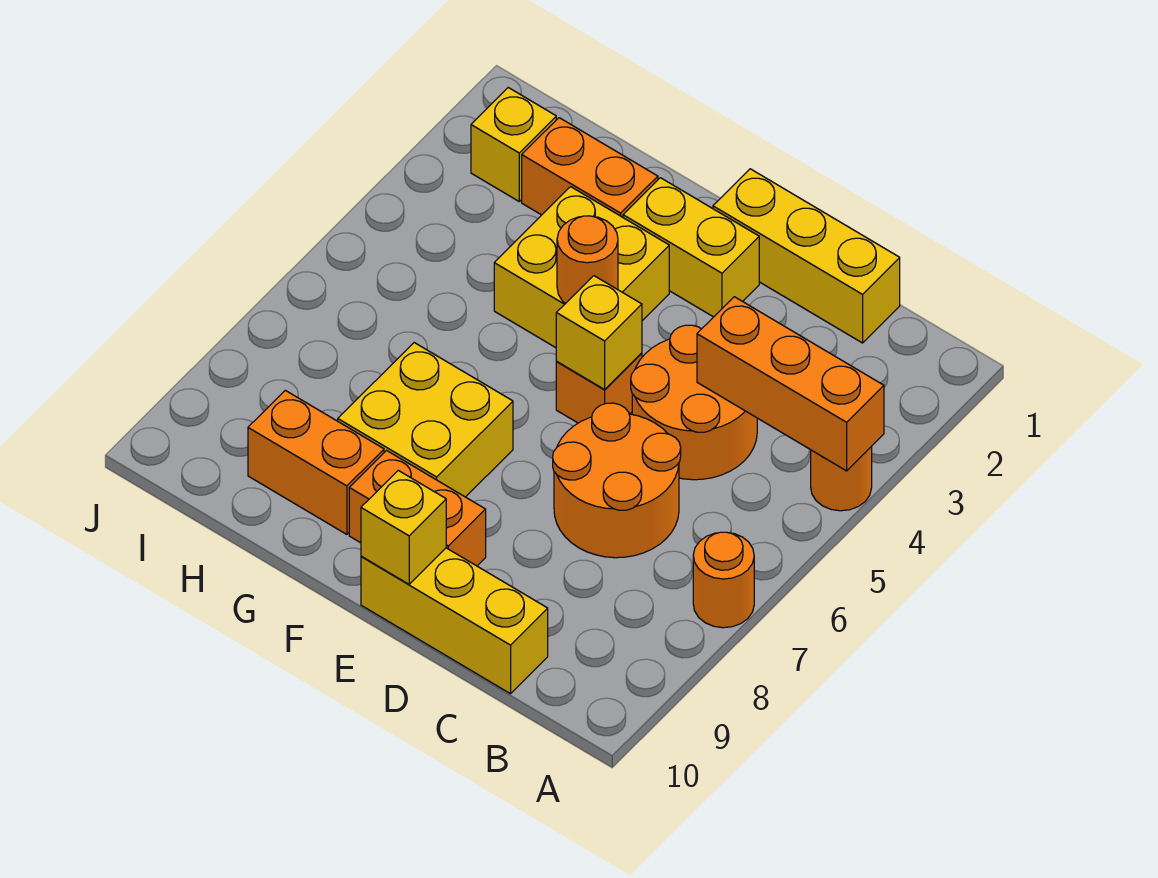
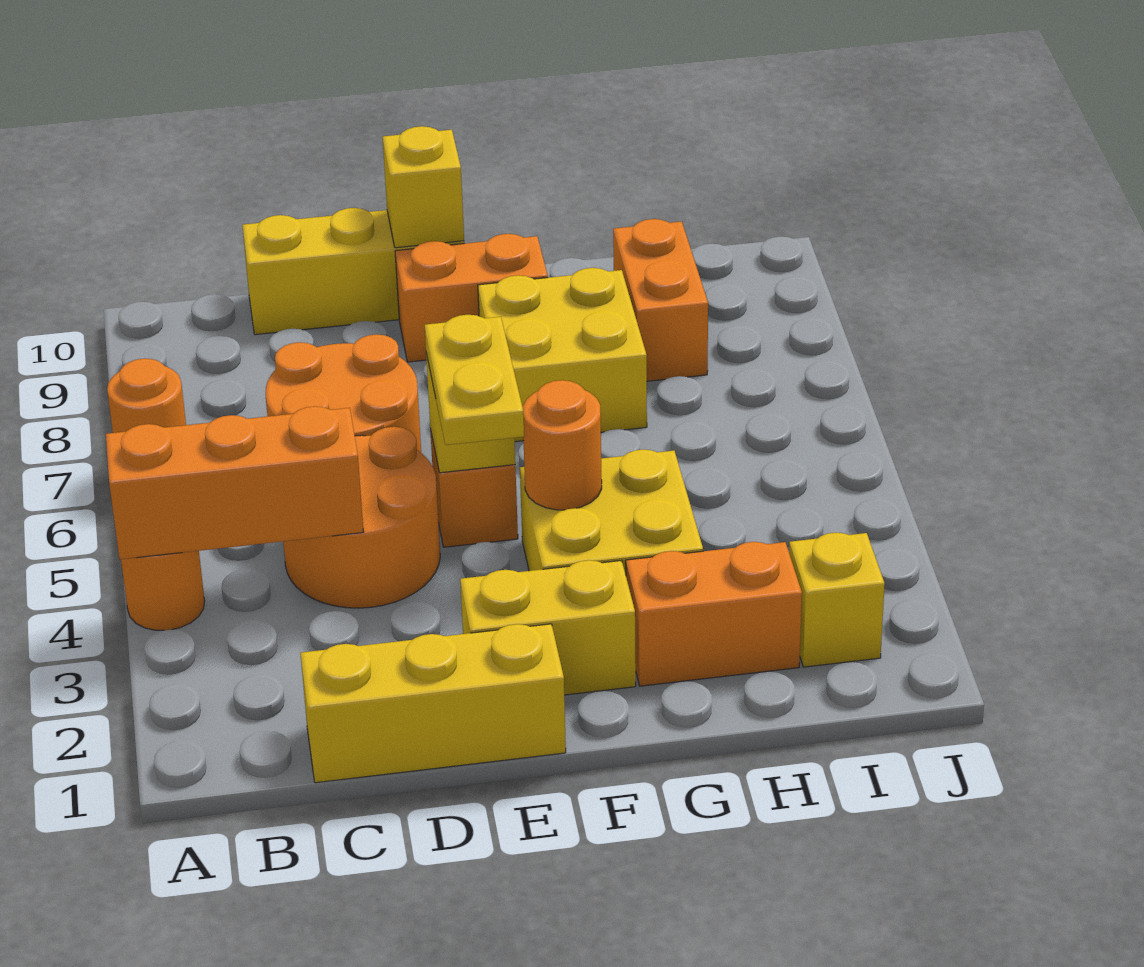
none -> yellow 1x2 plate [425,315,524,445]
orange 1x2 brick [248,390,384,534] -> orange 1x2 brick turned to [613,219,708,381]

